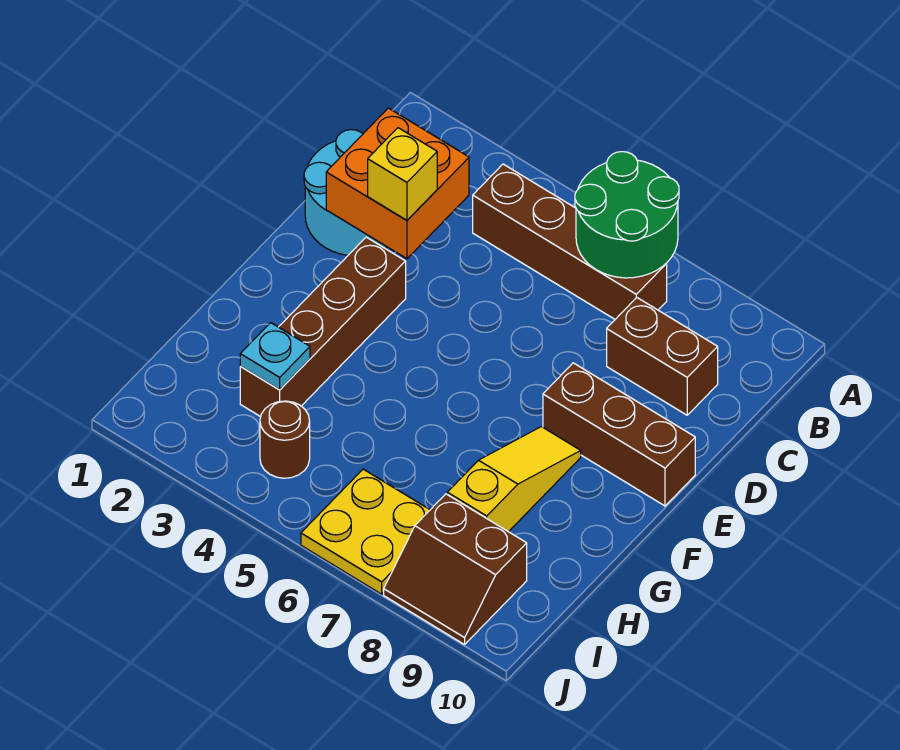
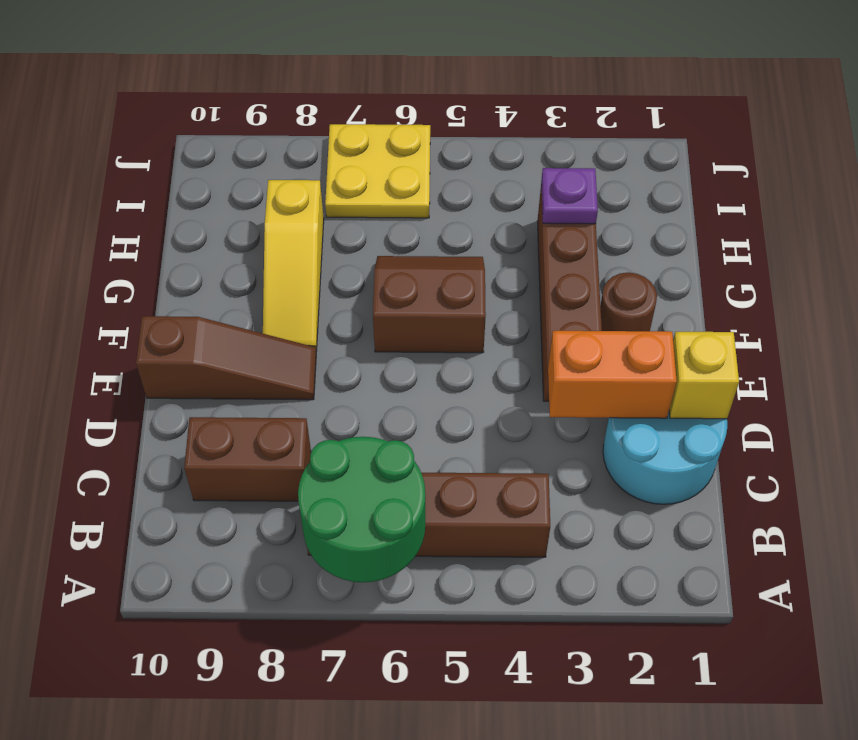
orange 2x2 brick [326,108,469,259] -> orange 1x2 brick [548,331,677,418]
yellow 1x1 brick [368,128,437,220] -> yellow 1x1 brick moved to [669,332,739,419]
brown 1x3 brick [543,363,695,506] -> brown 1x3 slope [136,316,316,400]
cyan 1x1 plate [240,323,310,390] -> purple 1x1 plate [541,168,598,224]
brown 1x1 round brick [260,401,310,478] -> brown 1x1 round brick moved to [600,272,657,331]
brown 2x2 slope [384,494,527,645] -> brown 2x2 slope moved to [373,256,486,353]

